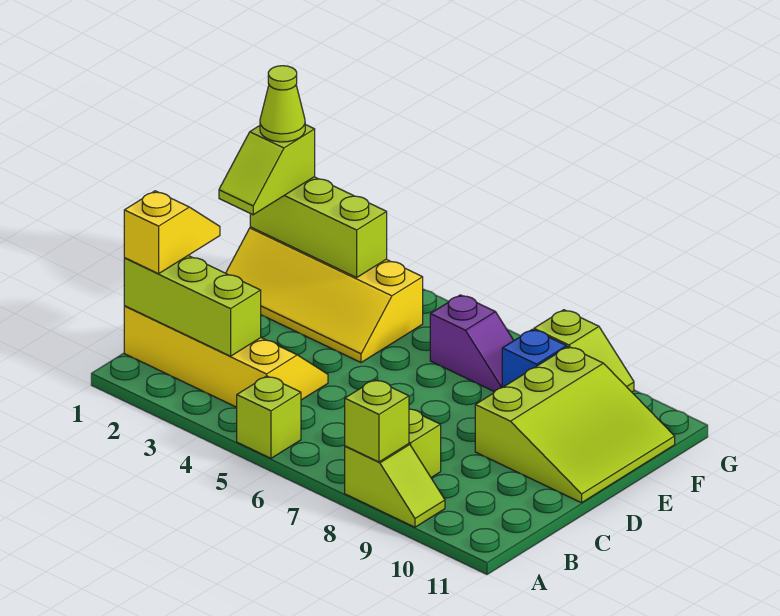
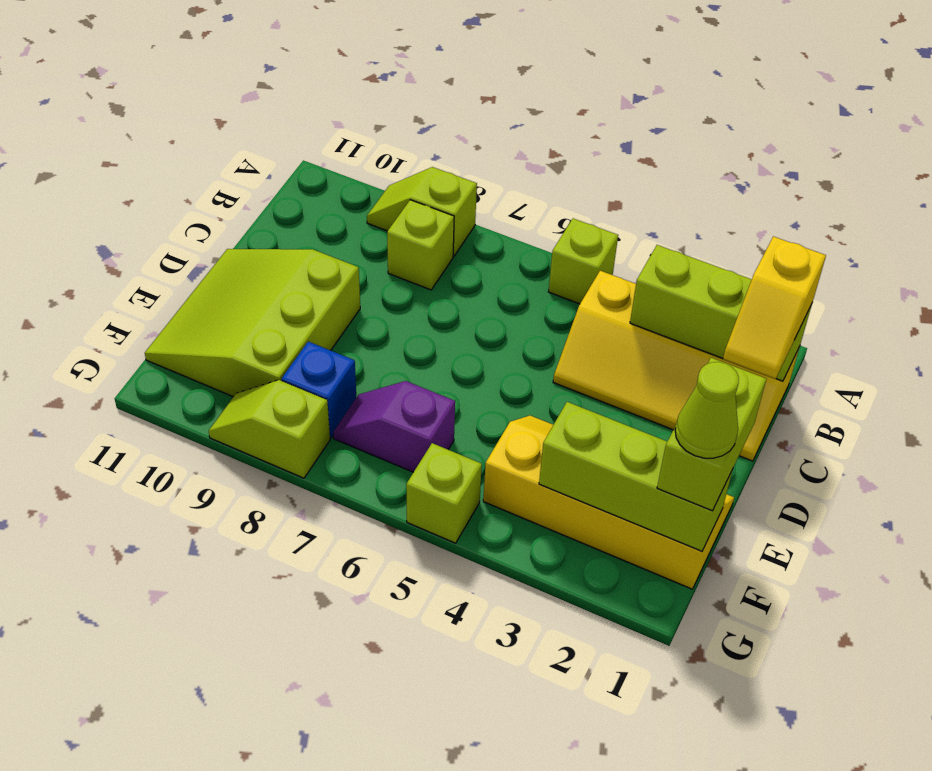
lime 1x1 brick [345,380,409,462] -> lime 1x1 brick moved to [406,443,482,543]
lime 1x2 slope [219,125,315,215] -> lime 1x2 brick [657,358,766,511]

